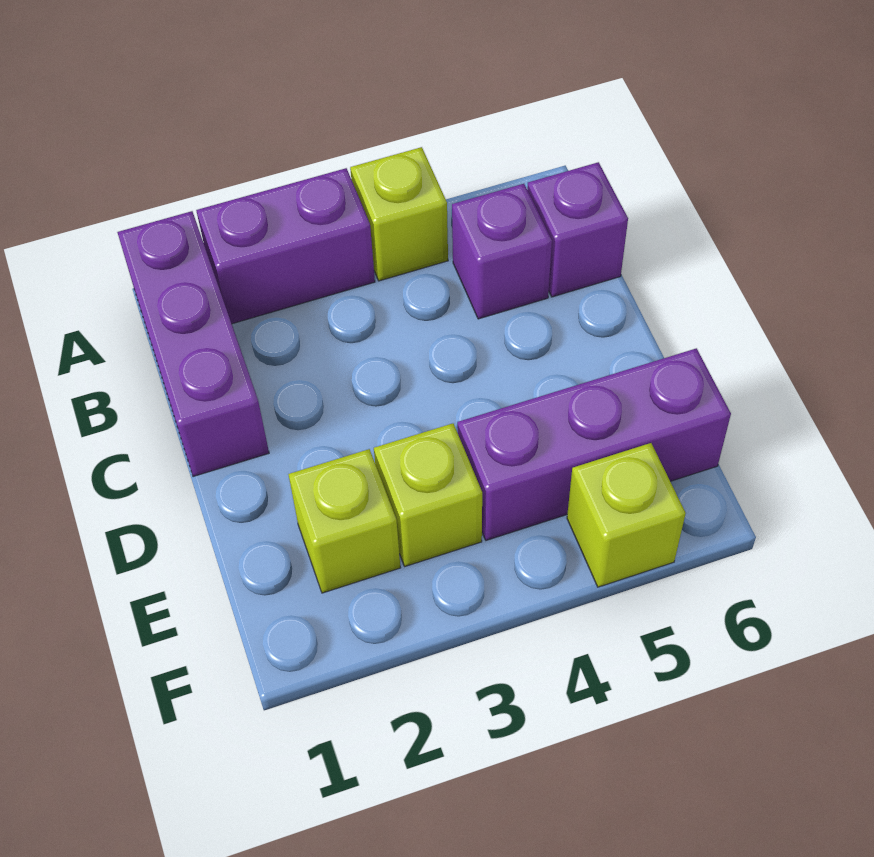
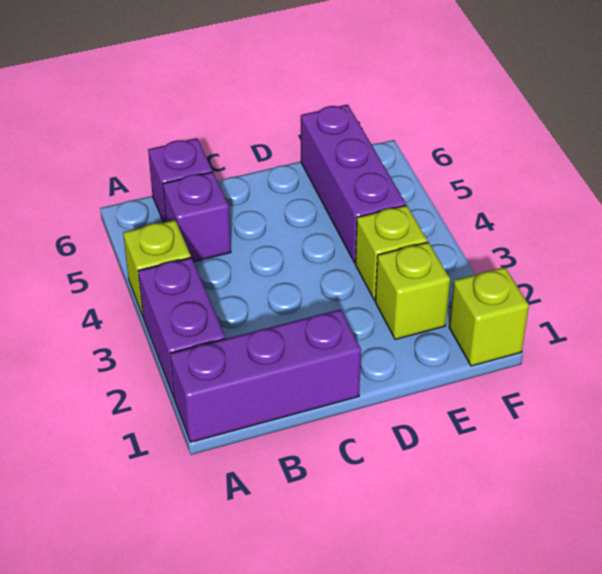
lime 1x1 brick [567,443,686,587] -> lime 1x1 brick moved to [449,267,529,366]

